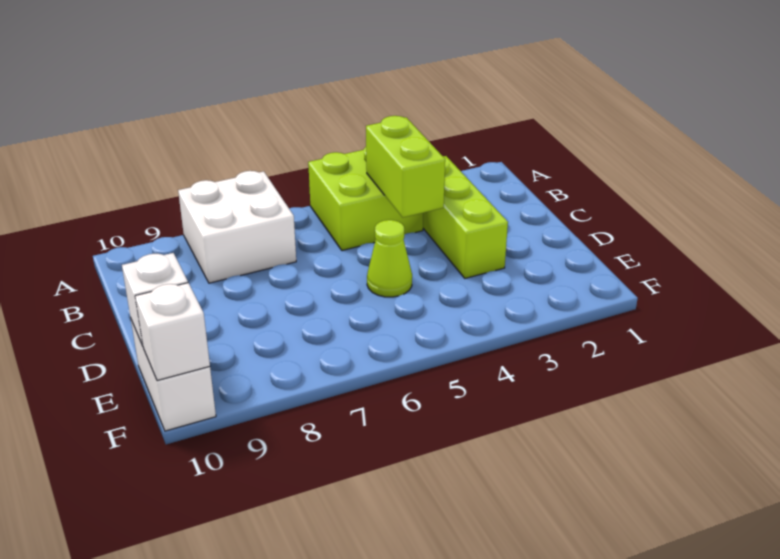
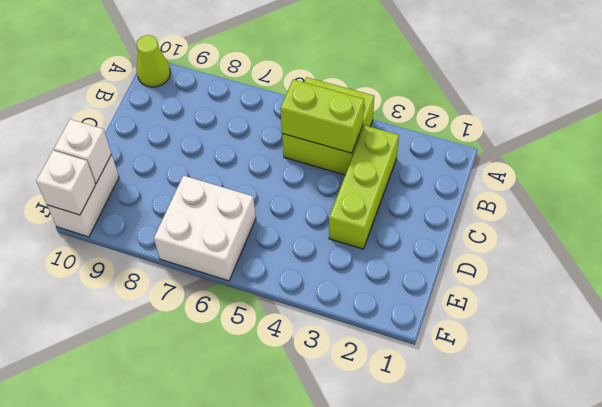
white 2x2 brick [178,171,296,283] -> white 2x2 brick moved to [154,176,256,281]
lime 1x2 brick [366,116,445,217] -> lime 1x2 brick turned to [280,79,364,153]
lime 1x1 cone [367,220,412,297] -> lime 1x1 cone moved to [136,35,170,87]

